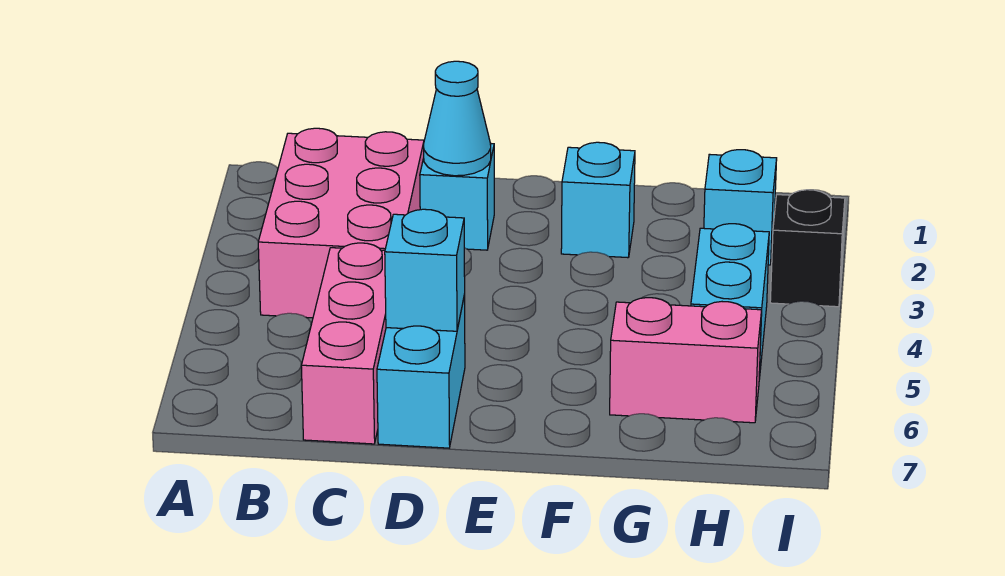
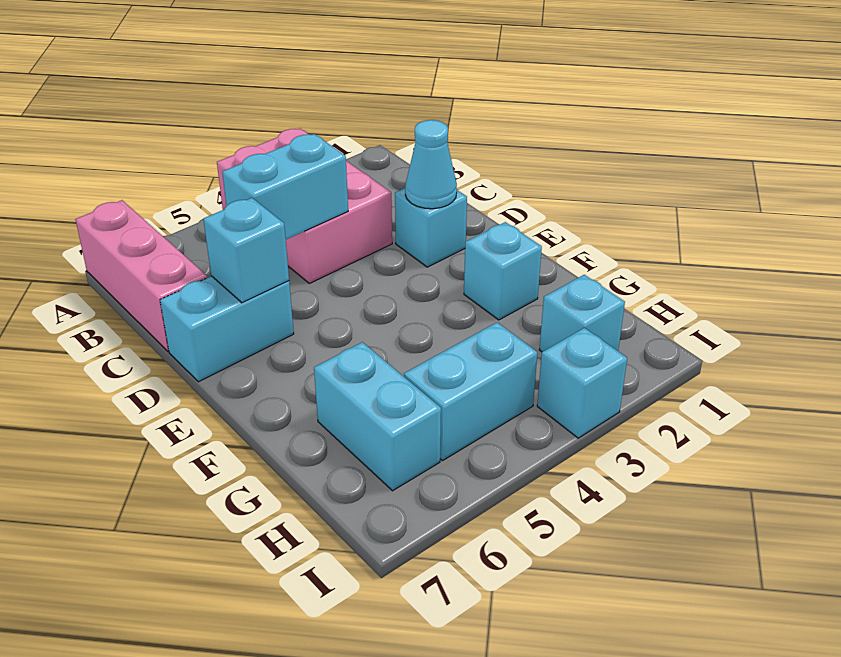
pink 2x3 brick [258,128,424,318] -> pink 2x3 brick turned to [217,128,392,283]
none -> cyan 1x2 brick [222,134,348,239]
pink 1x3 brick [301,243,386,444] -> pink 1x3 brick turned to [75,200,208,351]
pink 1x2 brick [610,298,762,423] -> cyan 1x2 brick [314,342,441,491]
black 1x1 brick [770,190,845,307] -> cyan 1x1 brick [537,328,627,438]

